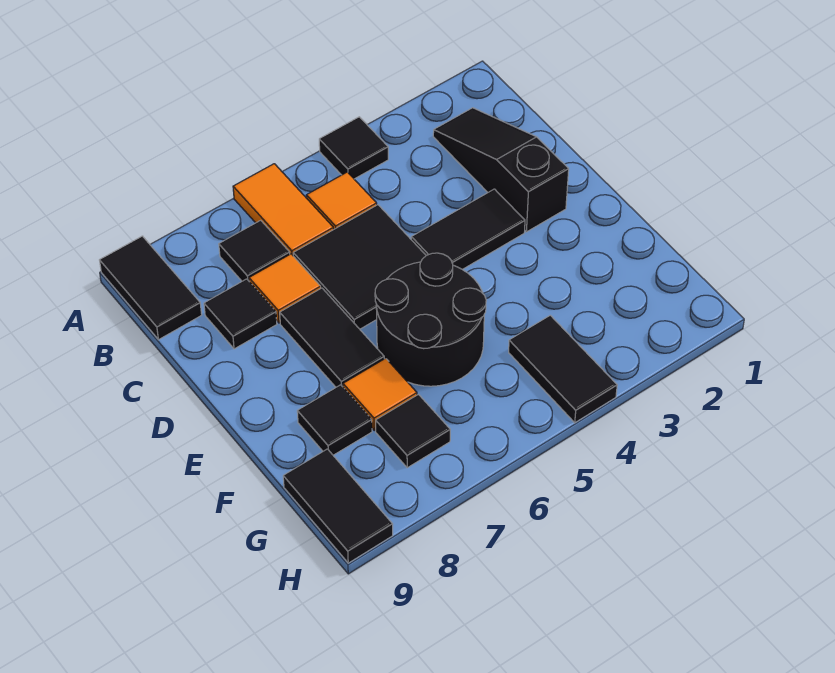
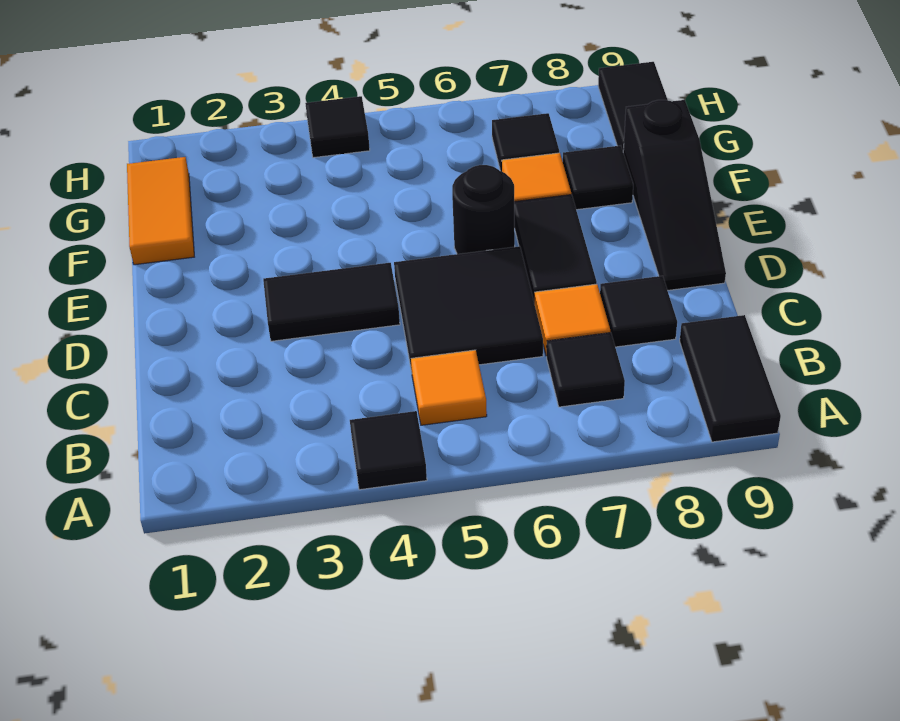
orange 1x2 tile [233,164,334,255] -> orange 1x2 tile moved to [127,157,194,265]
black 1x3 slope [433,108,569,232] -> black 1x3 slope moved to [623,100,726,290]
black 2x2 round brick [375,253,486,386] -> black 1x1 round brick [452,165,515,254]
black 1x2 tile [509,315,617,423] -> black 1x1 tile [305,96,370,158]

